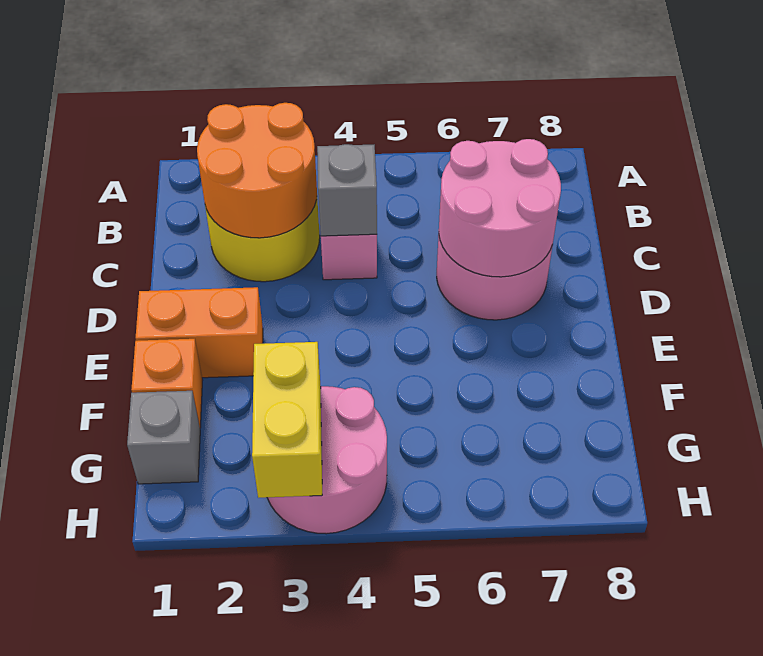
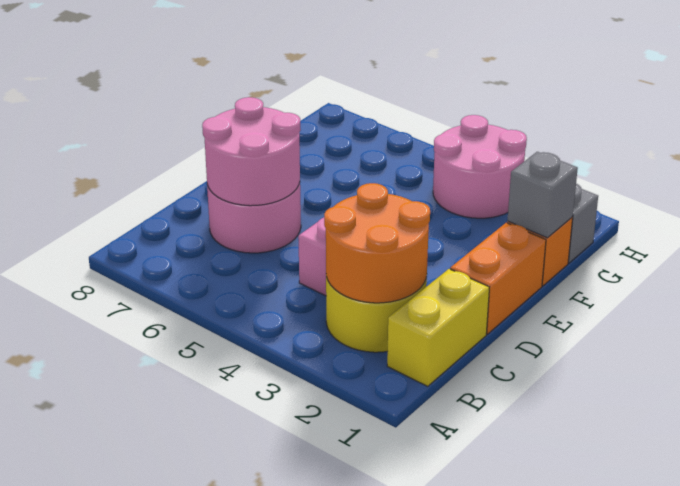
grey 1x1 brick [317,144,377,236] -> grey 1x1 brick moved to [508,152,578,238]
orange 1x2 brick [136,287,263,378] -> orange 1x2 brick turned to [450,223,546,334]
yellow 1x2 brick [252,342,322,498] -> yellow 1x2 brick moved to [387,269,489,386]

